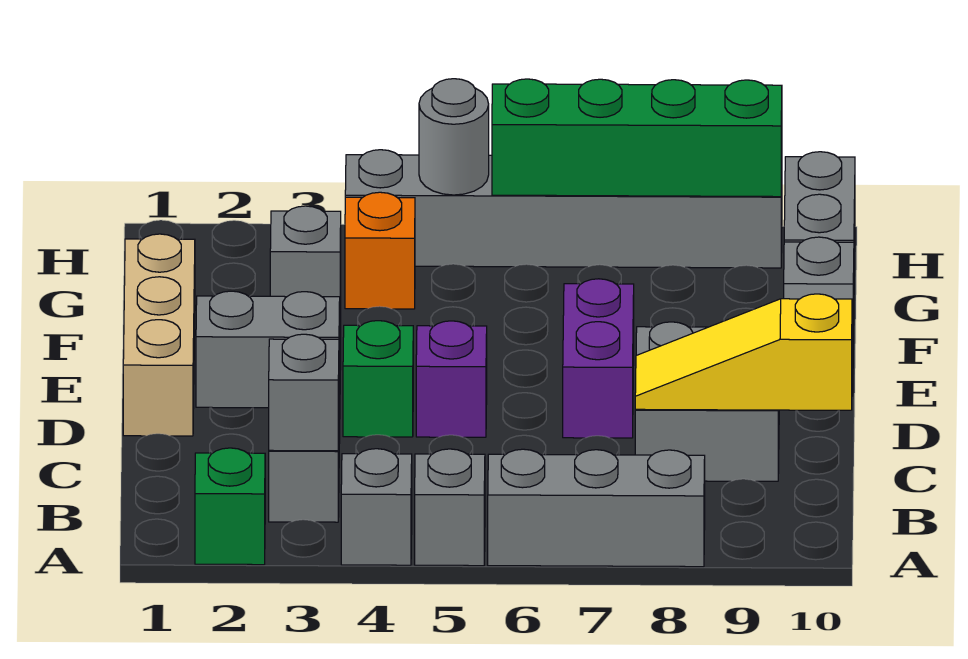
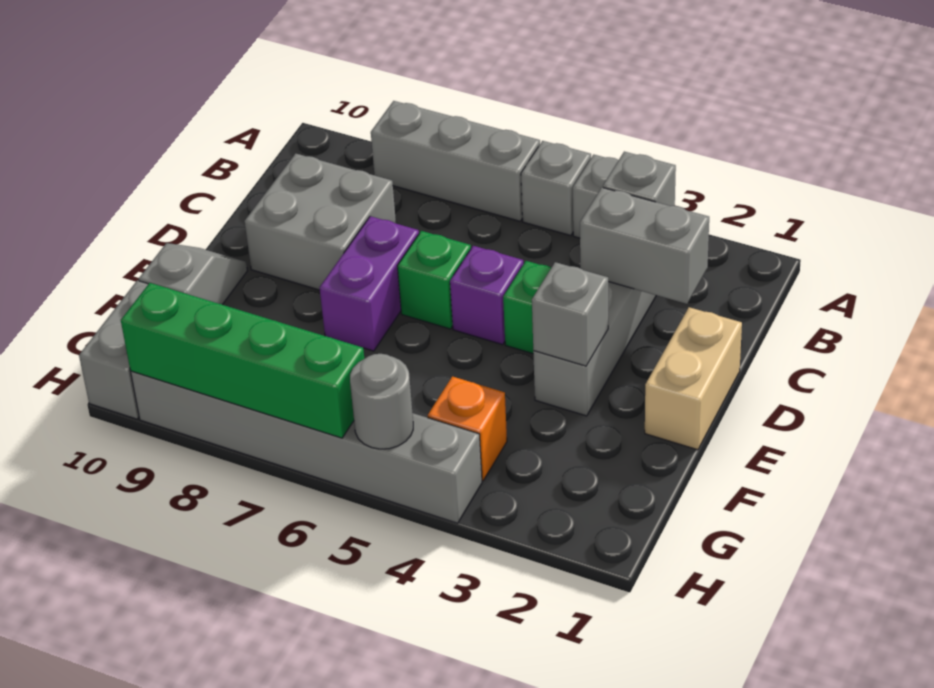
green 1x1 brick [195,448,265,565] -> green 1x1 brick moved to [398,231,471,329]
yellow 1x3 slope [635,294,852,410] -> none
tan 1x3 brick [123,234,195,436] -> tan 1x2 brick [645,307,742,450]

